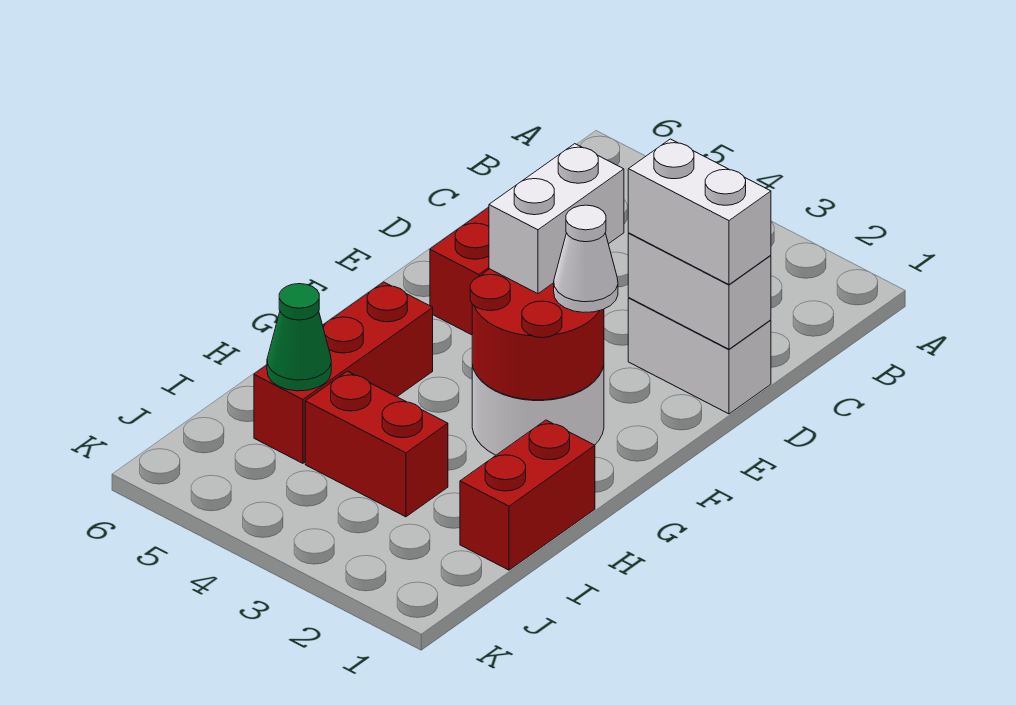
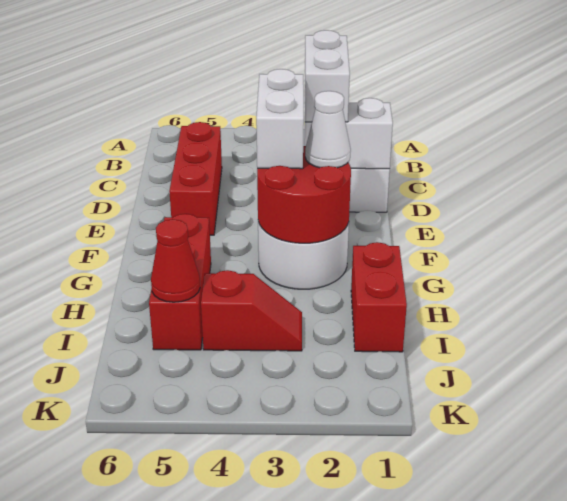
white 1x2 brick [628,139,771,284] -> white 1x2 brick turned to [305,30,350,122]
red 1x2 brick [305,371,448,517] -> red 1x2 slope [201,270,302,351]
green 1x1 cone [267,284,331,391] -> red 1x1 cone [151,219,200,302]

